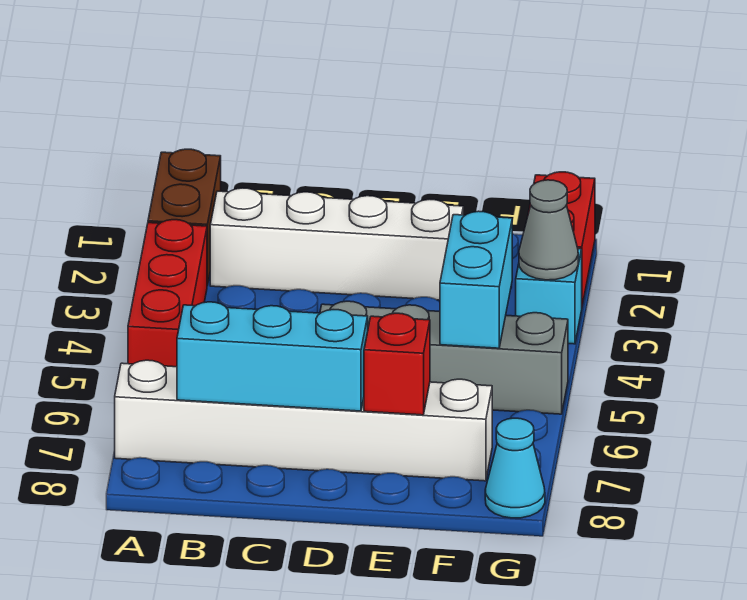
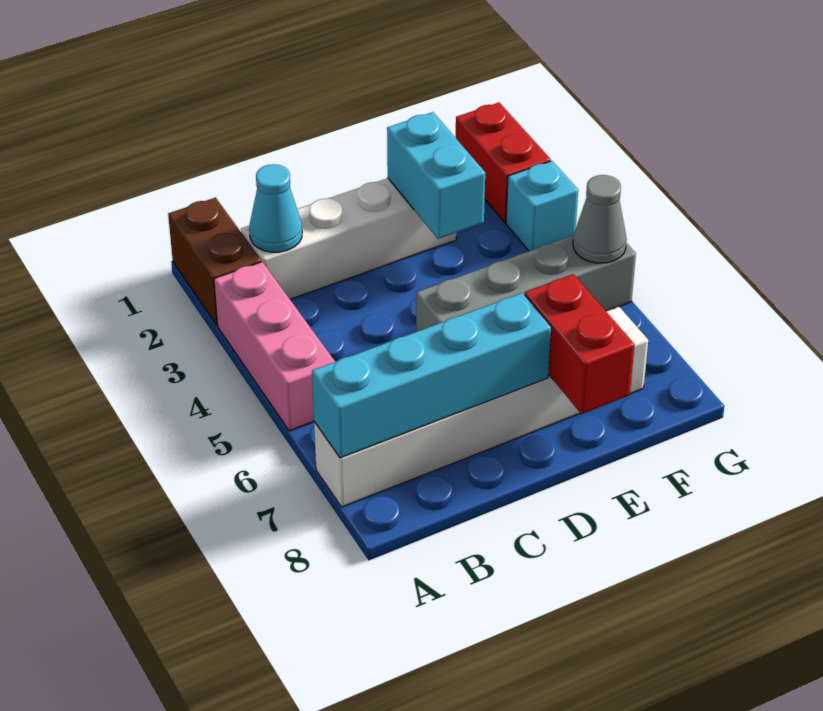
red 1x3 brick [128,220,207,367] -> pink 1x3 brick [214,262,335,431]
cyan 1x3 brick [177,302,368,411] -> cyan 1x4 brick [312,293,551,458]
red 1x1 brick [364,313,430,415] -> red 1x2 brick [525,274,635,414]
cyan 1x2 brick [440,211,512,348] -> cyan 1x2 brick moved to [387,112,485,239]
grey 1x1 cone [519,180,578,280] -> grey 1x1 cone moved to [573,175,627,263]
cyan 1x1 cone [485,418,545,518] -> cyan 1x1 cone moved to [249,164,302,252]

